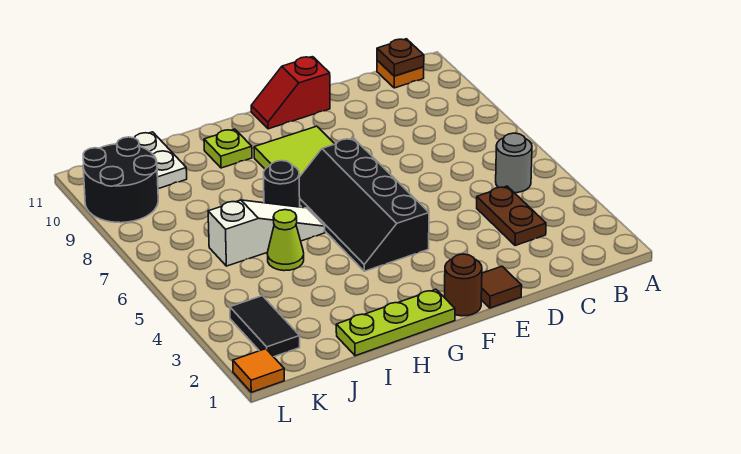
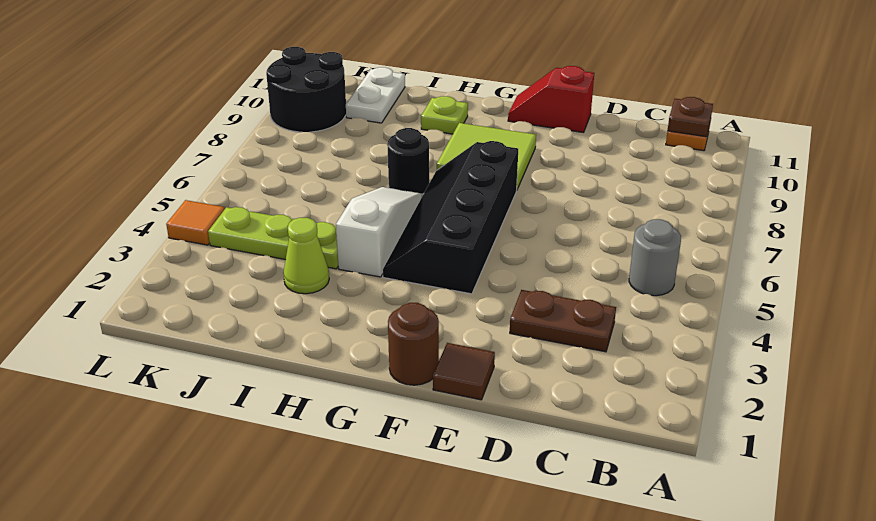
brown 1x2 plate [477,186,546,246] -> brown 1x2 plate turned to [510,290,616,352]
lime 1x3 plate [336,289,455,356] -> lime 1x3 plate moved to [208,207,338,269]
white 1x3 slope [208,200,325,266] -> white 1x3 slope turned to [336,187,422,277]
lime 1x1 cone [267,210,304,271] -> lime 1x1 cone moved to [284,218,329,294]
black 1x2 tile [230,296,300,357] -> none
orange 1x1 tile [233,349,284,392] -> orange 1x1 tile moved to [166,200,225,245]

